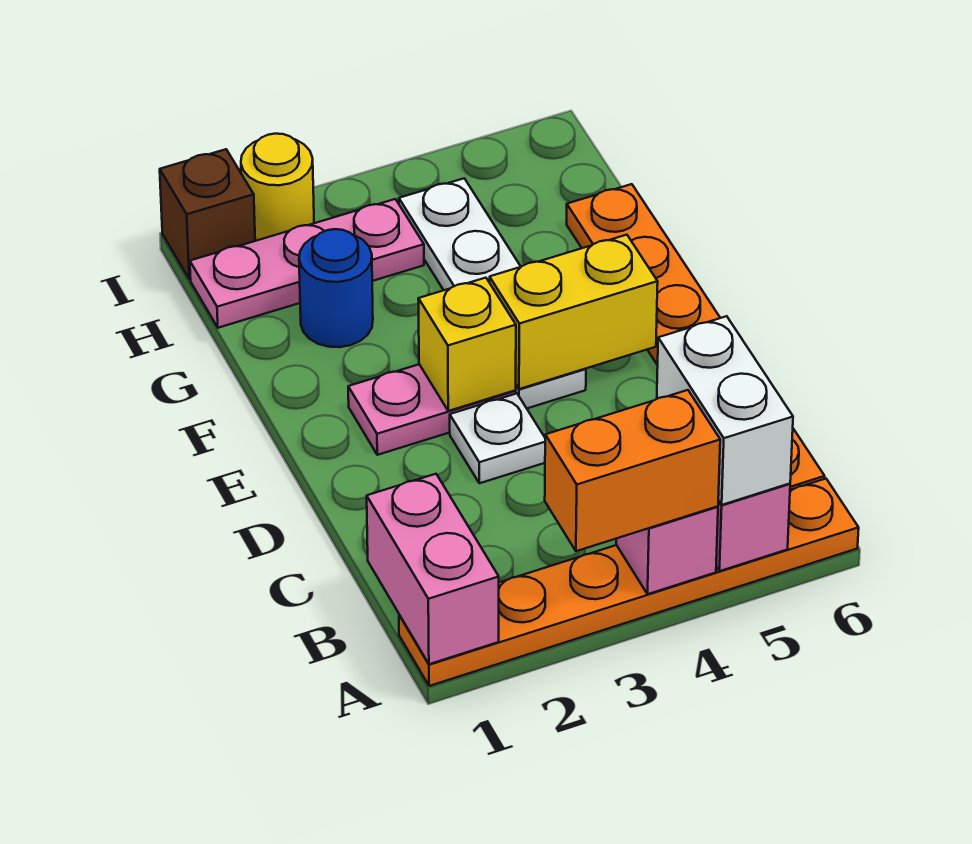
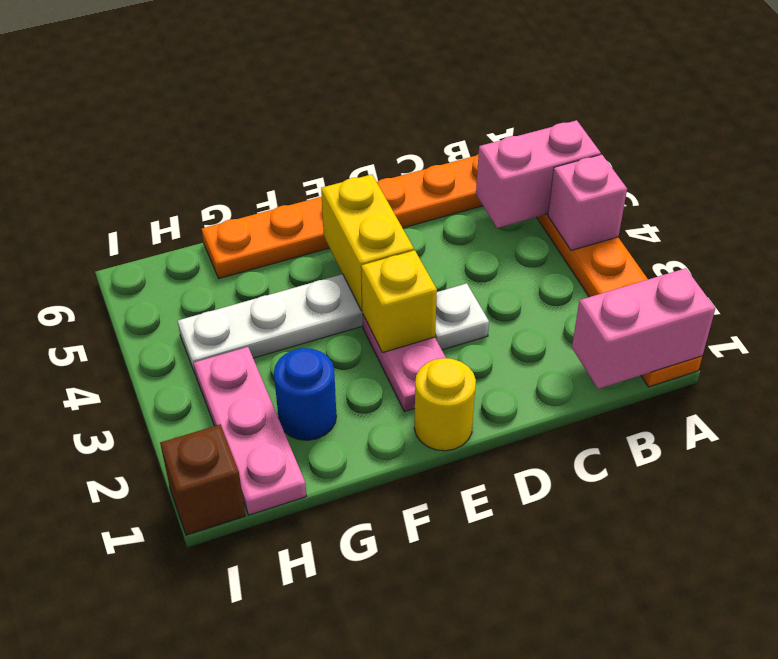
orange 1x2 brick [545,390,720,551] -> none
white 1x2 brick [657,316,793,505] -> none
yellow 1x1 round brick [241,134,314,241] -> yellow 1x1 round brick moved to [414,358,476,451]

